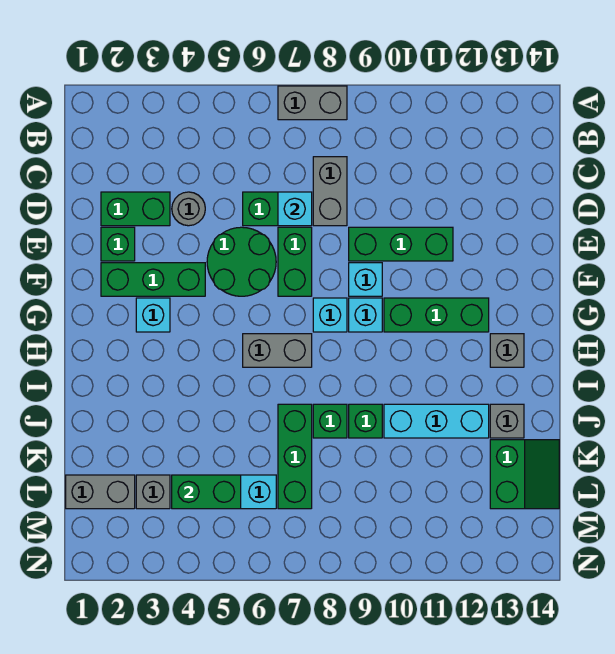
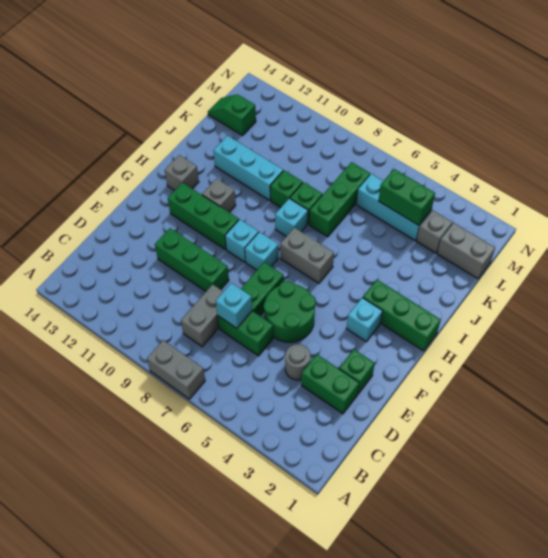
green 1x3 brick [101,263,205,296] -> green 1x3 brick moved to [363,280,441,351]
cyan 1x1 brick [349,263,382,296] -> cyan 1x1 brick moved to [275,198,308,236]
grey 1x1 brick [490,404,524,438] -> grey 1x1 brick moved to [202,179,236,213]
green 2x2 slope [490,440,559,509] -> green 1x2 slope [208,94,256,136]

